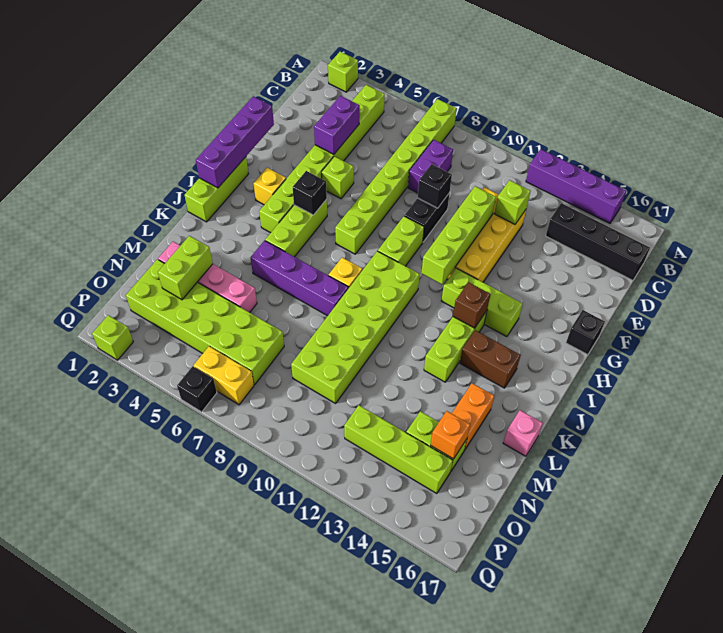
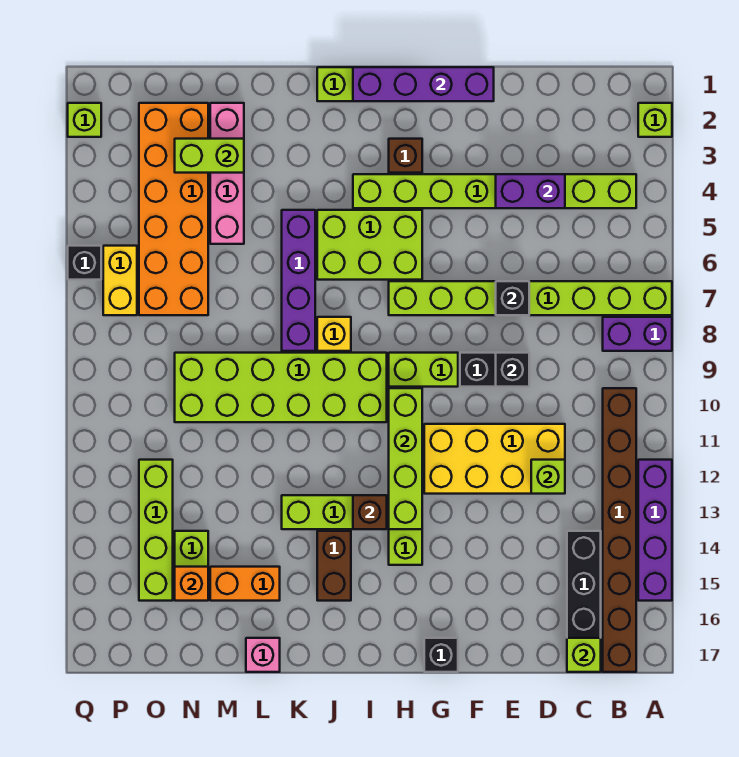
none -> brown 1x8 brick [603,388,636,672]
purple 1x2 brick [408,140,453,193] -> purple 1x2 brick moved to [603,317,672,351]
lime 1x4 brick [422,186,496,285] -> lime 1x4 brick turned to [389,388,422,529]
lime 1x1 brick [322,156,354,199] -> lime 1x1 brick moved to [567,638,601,672]
yellow 1x1 brick [253,168,286,205] -> brown 1x1 brick [389,139,422,173]
lime 1x3 brick [265,200,327,257] -> lime 2x3 brick [317,210,422,280]
black 1x1 brick [293,171,327,215] -> black 1x1 brick moved to [496,281,529,315]
lime 2x6 brick [126,259,284,384] -> orange 2x6 brick [139,103,208,315]

